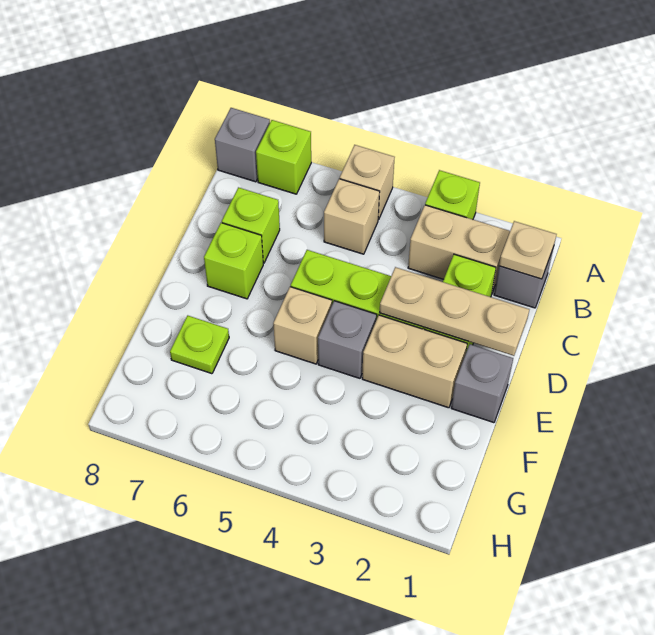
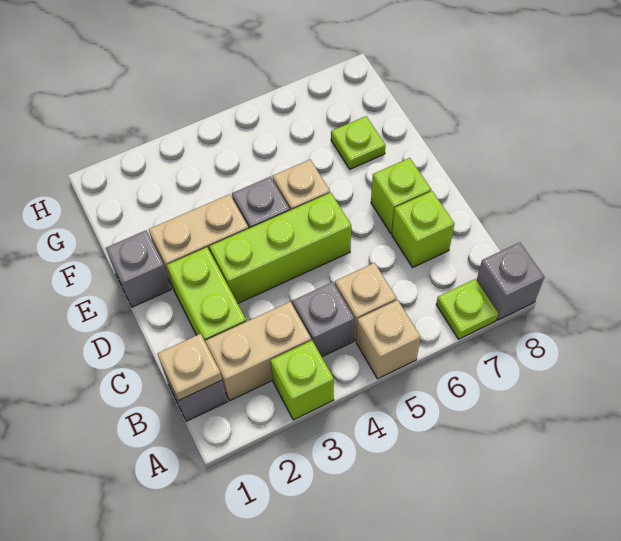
lime 1x1 brick [256,120,311,194] -> lime 1x1 plate [436,279,498,339]
none -> grey 1x1 brick [293,282,354,357]
tan 1x3 plate [380,267,529,356] -> none

